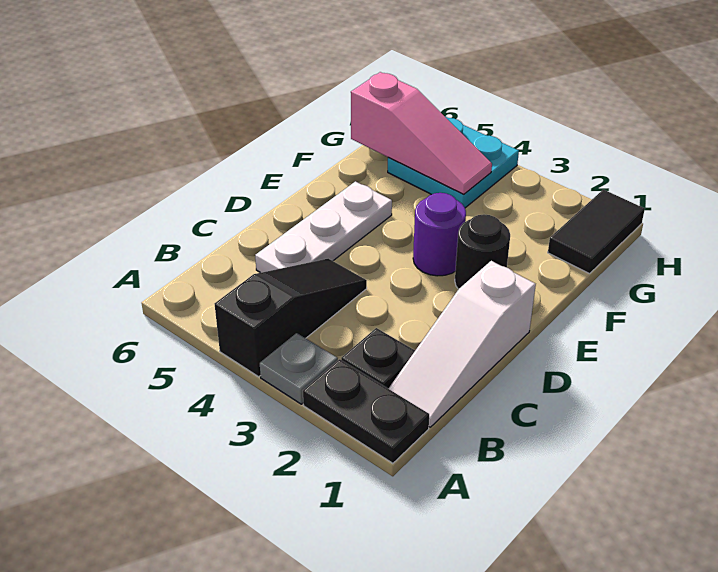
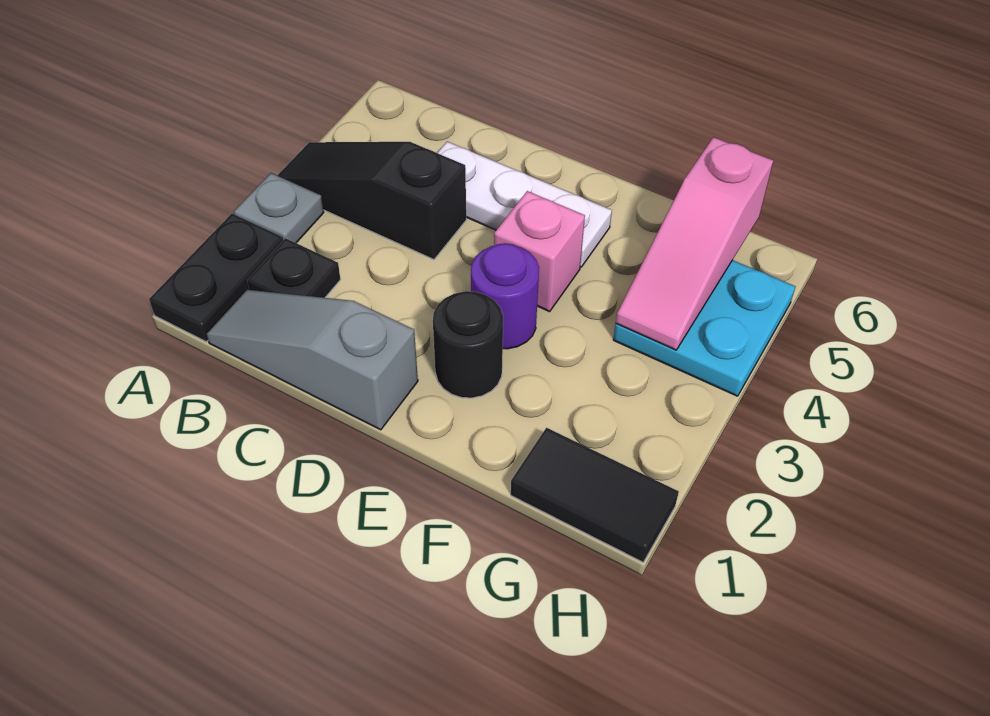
black 1x3 slope [215,259,367,377] -> black 1x3 slope turned to [277,142,466,259]
white 1x3 slope [389,261,536,427] -> grey 1x3 slope [207,290,418,430]
none -> pink 1x1 brick [494,191,585,312]

